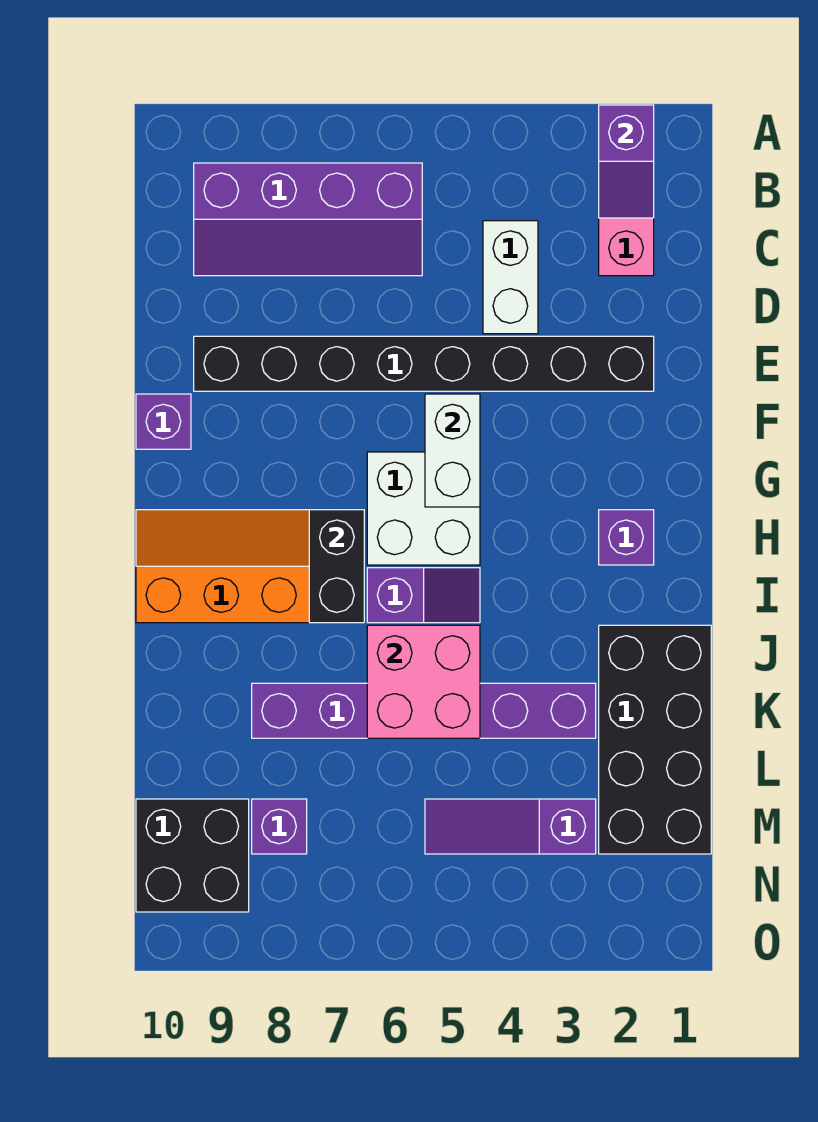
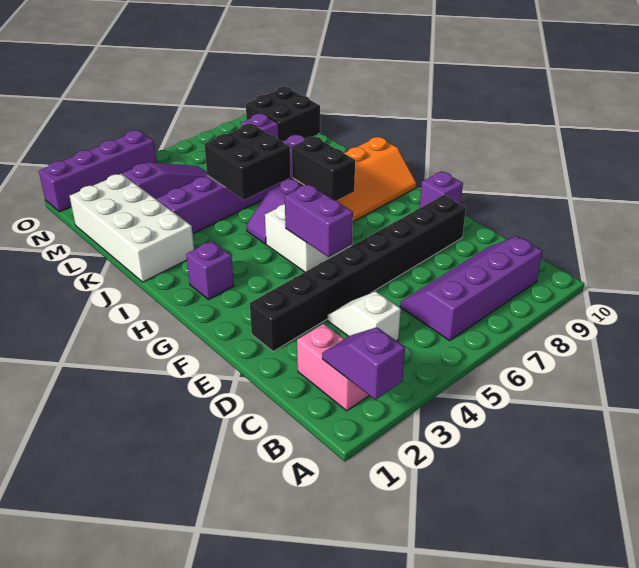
white 1x2 brick [483,221,538,334] -> white 1x2 slope [327,291,401,341]
white 1x2 brick [425,394,480,507] -> purple 1x2 brick [285,184,353,257]
black 2x4 brick [599,625,711,854] -> white 2x4 brick [70,174,194,282]
pink 2x2 brick [367,625,480,738] -> black 2x2 brick [204,124,290,200]
none -> purple 1x4 brick [39,130,157,212]

